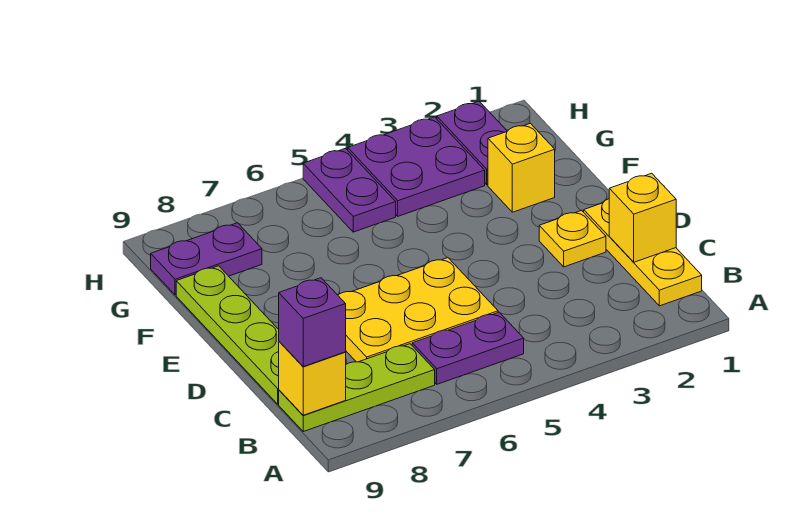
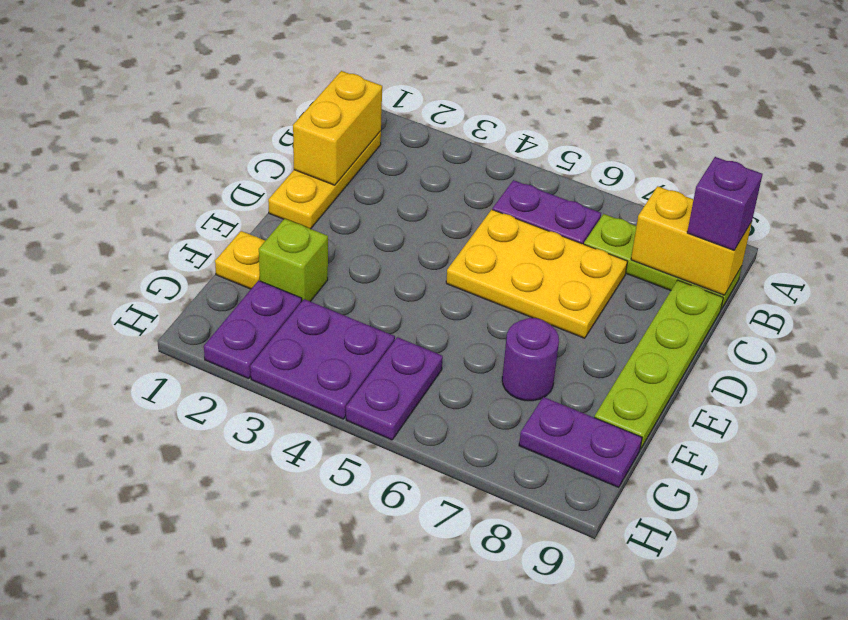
yellow 1x1 brick [279,342,346,415] -> yellow 1x2 brick [631,186,752,295]
yellow 1x1 brick [609,173,676,262] -> yellow 1x2 brick [293,71,382,185]
yellow 1x1 plate [539,210,606,267] -> yellow 1x1 plate moved to [215,231,265,289]
yellow 1x1 brick [488,123,555,212] -> lime 1x1 brick [259,219,328,301]
none -> purple 1x1 round brick [502,318,559,401]

